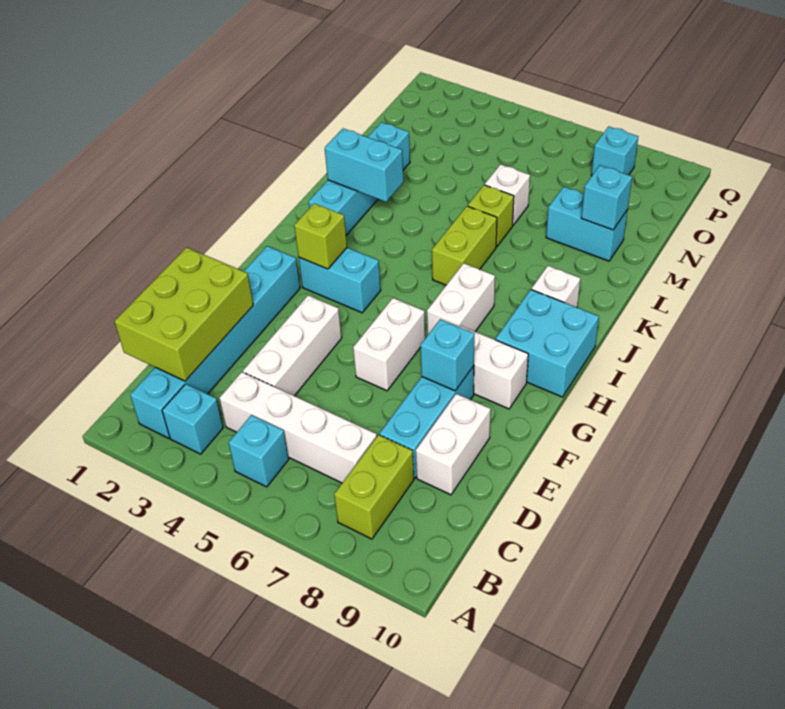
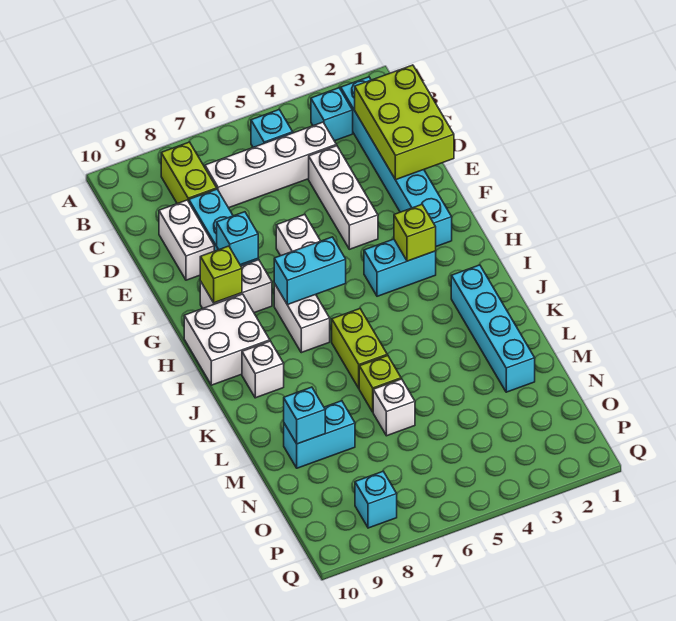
none -> lime 1x1 brick [200,246,242,303]
cyan 2x2 brick [496,290,599,397] -> white 2x2 brick [184,294,270,385]
cyan 1x2 brick [325,129,404,202] -> cyan 1x2 brick moved to [274,237,346,305]

